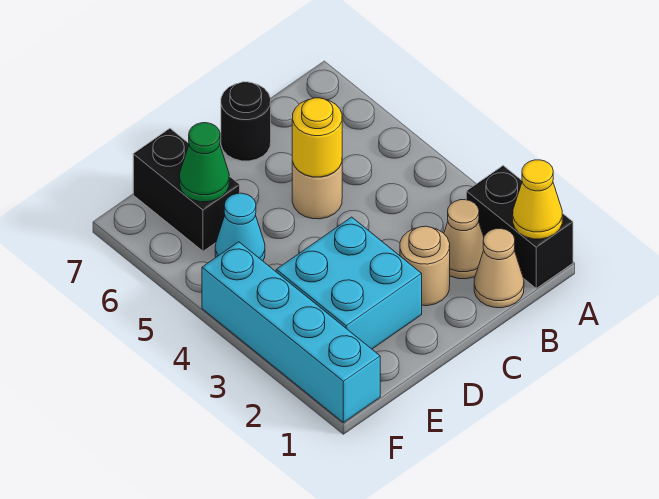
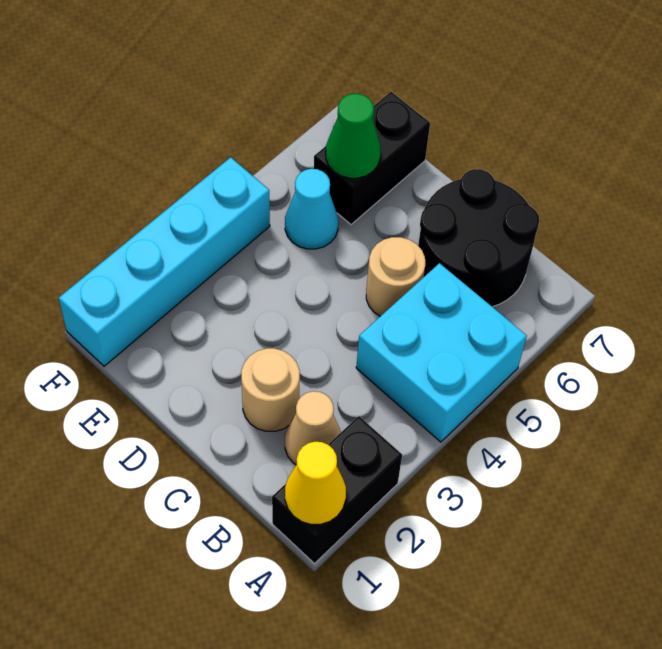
tan 1x1 cone [474,229,524,308] -> none
yellow 1x1 round brick [292,98,342,177] -> none
black 1x1 round brick [221,82,271,161] -> black 2x2 round brick [418,169,540,307]
cyan 2x2 brick [276,217,422,349] -> cyan 2x2 brick moved to [356,263,527,442]

